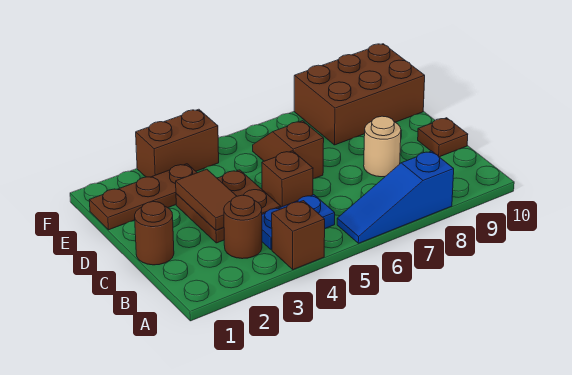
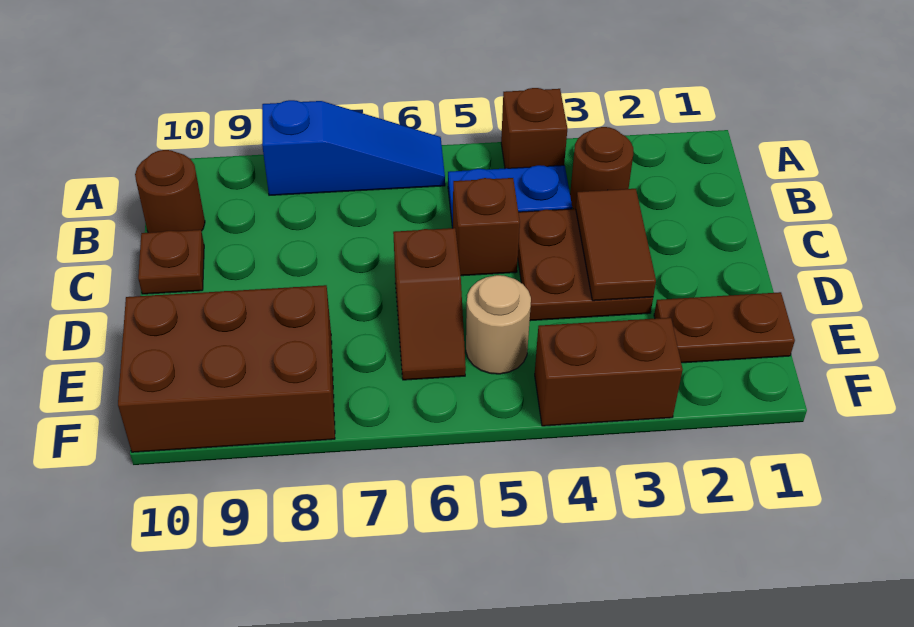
brown 1x1 round brick [135,202,174,265] -> brown 1x1 round brick moved to [135,150,205,233]
tan 1x1 round brick [364,116,401,177] -> tan 1x1 round brick moved to [466,275,531,374]
brown 1x3 plate [89,164,197,230] -> brown 1x2 plate [654,292,795,363]

